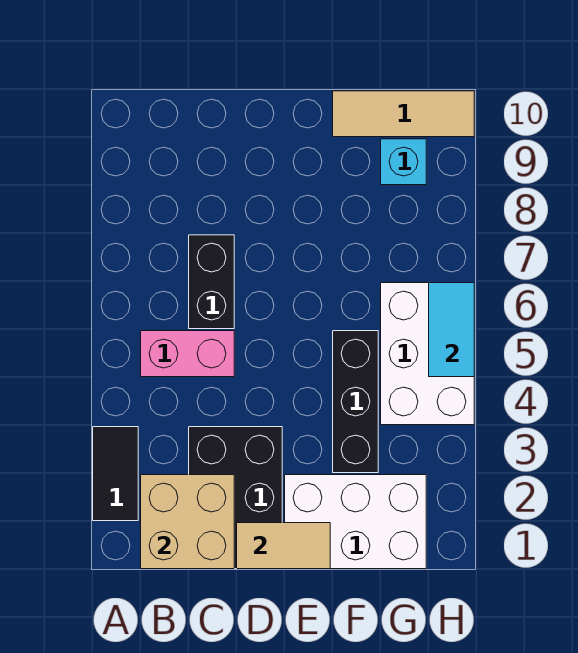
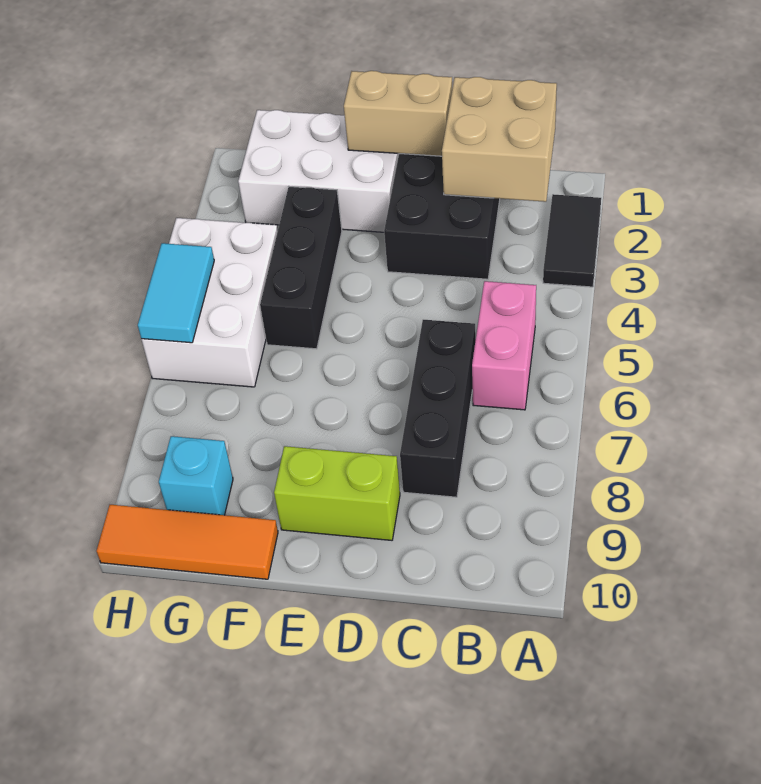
pink 1x2 brick [141,331,234,377] -> pink 1x2 brick turned to [472,281,536,410]
black 1x2 brick [189,235,234,329] -> black 1x3 brick [400,320,476,497]
tan 1x2 tile [237,523,330,569] -> tan 1x2 brick [344,71,452,156]
none -> lime 1x2 brick [274,446,400,540]
tan 1x3 tile [333,91,474,137] -> orange 1x3 tile [96,505,278,579]

